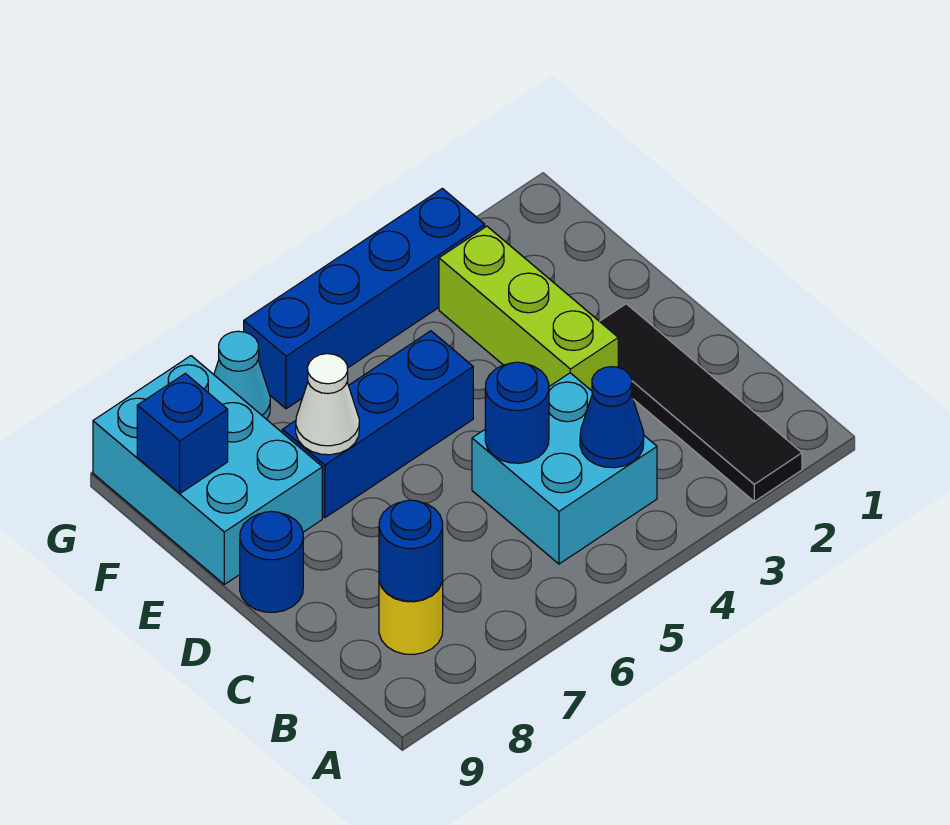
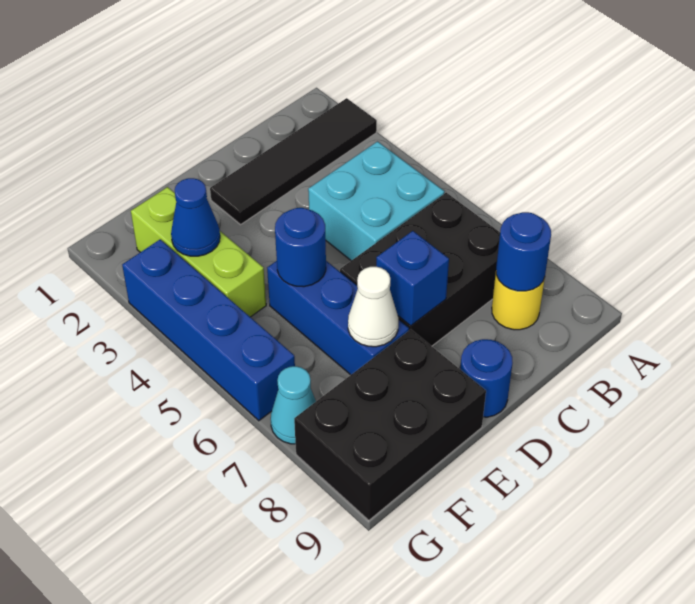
blue 1x1 cone [580,367,644,468] -> blue 1x1 cone moved to [171,178,220,256]
none -> black 2x3 brick [340,193,500,346]
blue 1x1 round brick [485,362,549,463] -> blue 1x1 round brick moved to [275,208,326,287]
lime 1x3 brick [439,226,618,391] -> lime 1x3 brick turned to [131,187,266,317]
cyan 2x3 brick [93,356,322,584] -> black 2x3 brick [294,329,486,520]
blue 1x1 brick [137,374,228,493] -> blue 1x1 brick moved to [376,231,449,326]

